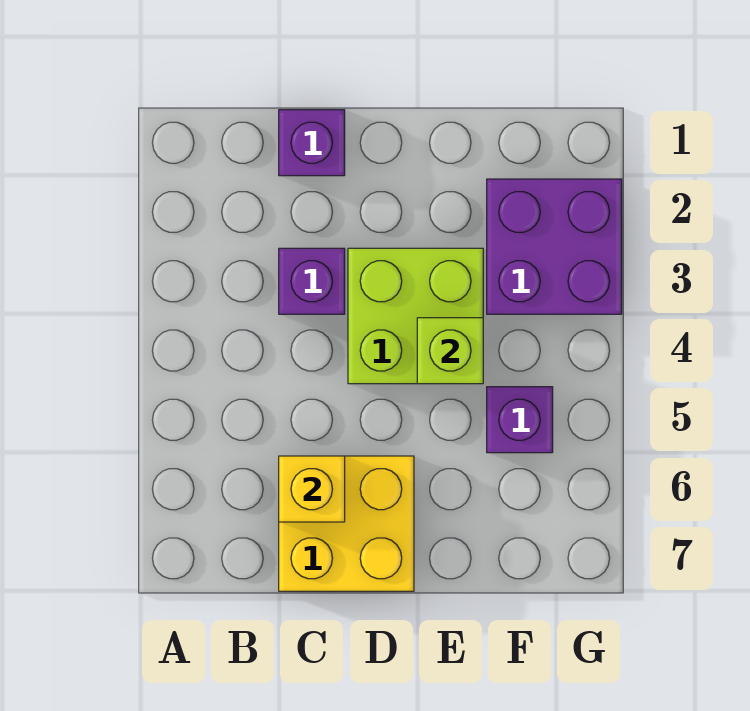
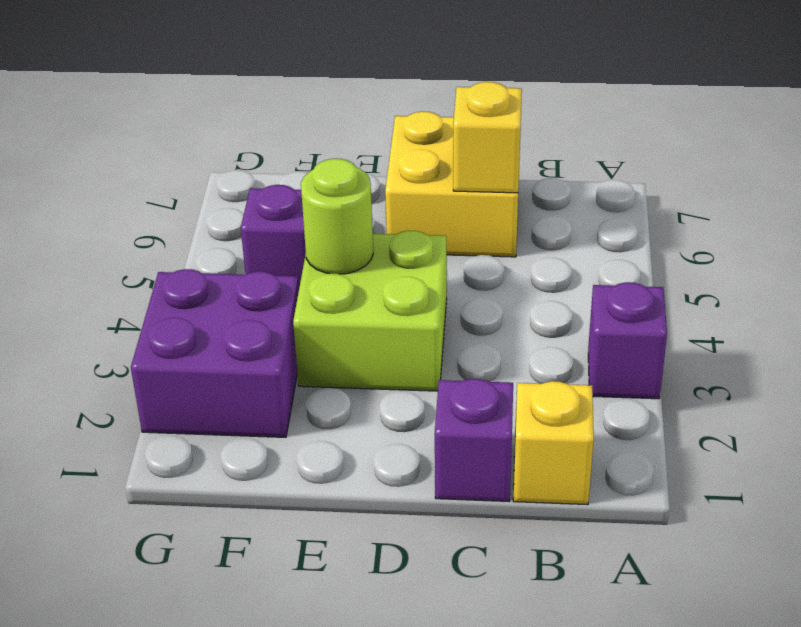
none -> yellow 1x1 brick [513,381,594,505]
purple 1x1 brick [279,248,345,314] -> purple 1x1 brick moved to [588,282,667,399]
lime 1x1 brick [417,318,483,384] -> lime 1x1 round brick [301,159,373,274]

